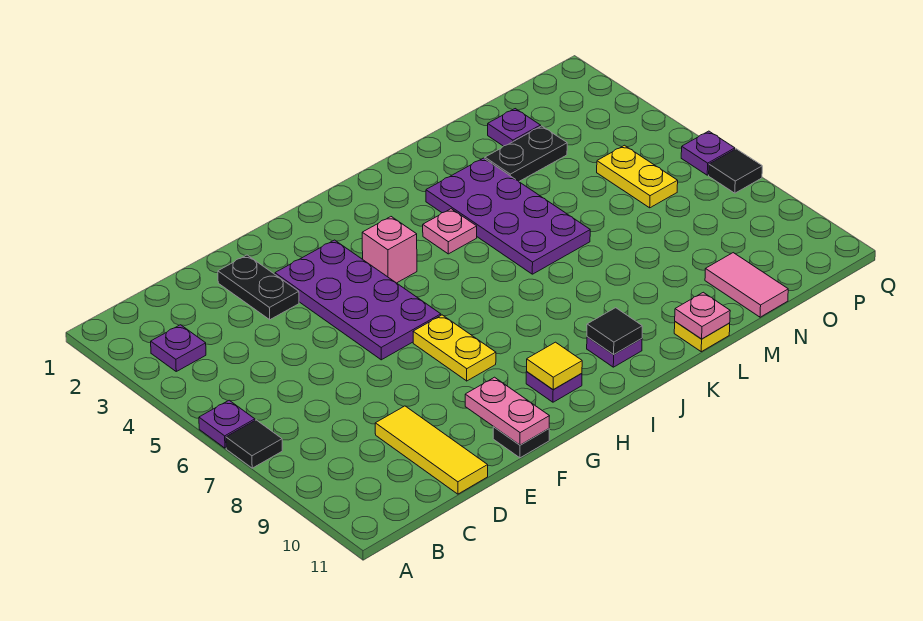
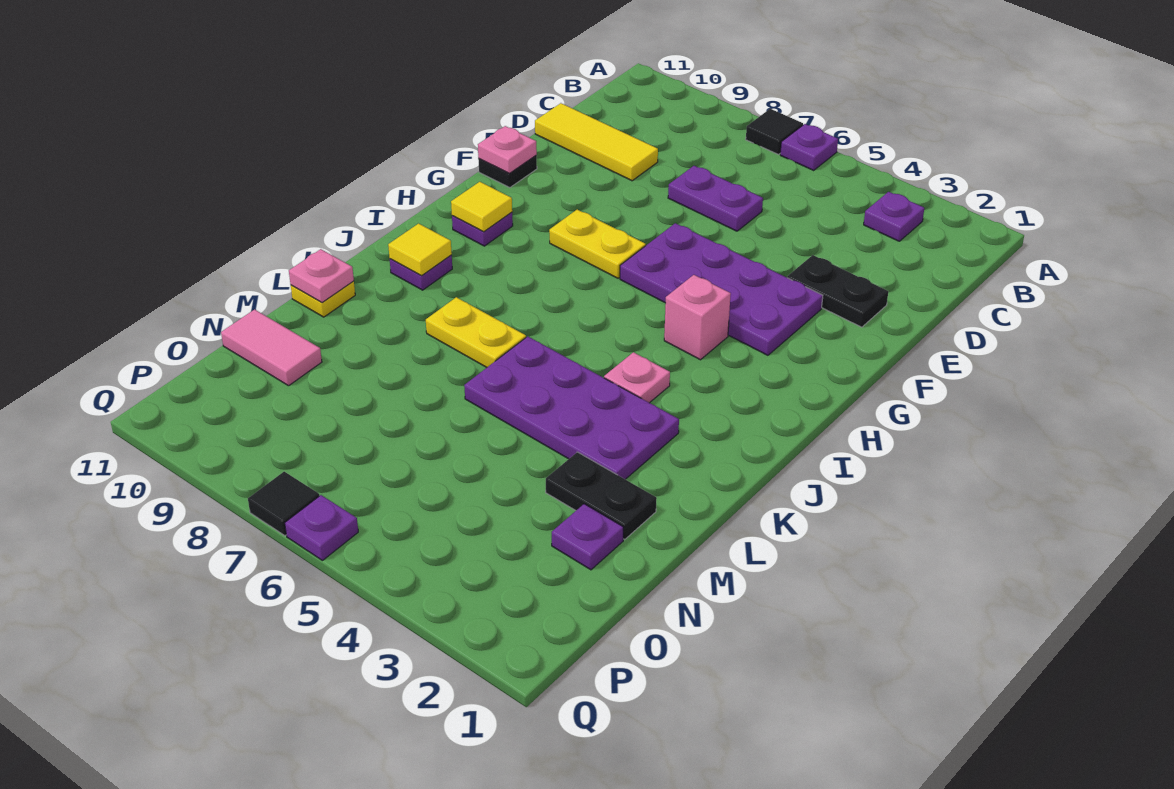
none -> purple 1x2 plate [668,166,763,231]
pink 1x2 plate [465,377,549,445] -> pink 1x1 plate [478,126,537,173]
black 1x1 tile [587,308,642,355] -> yellow 1x1 tile [388,224,452,276]
black 1x2 plate [485,126,567,181] -> black 1x2 plate turned to [546,452,657,540]
yellow 1x2 plate [597,145,678,208] -> yellow 1x2 plate moved to [426,297,526,367]

